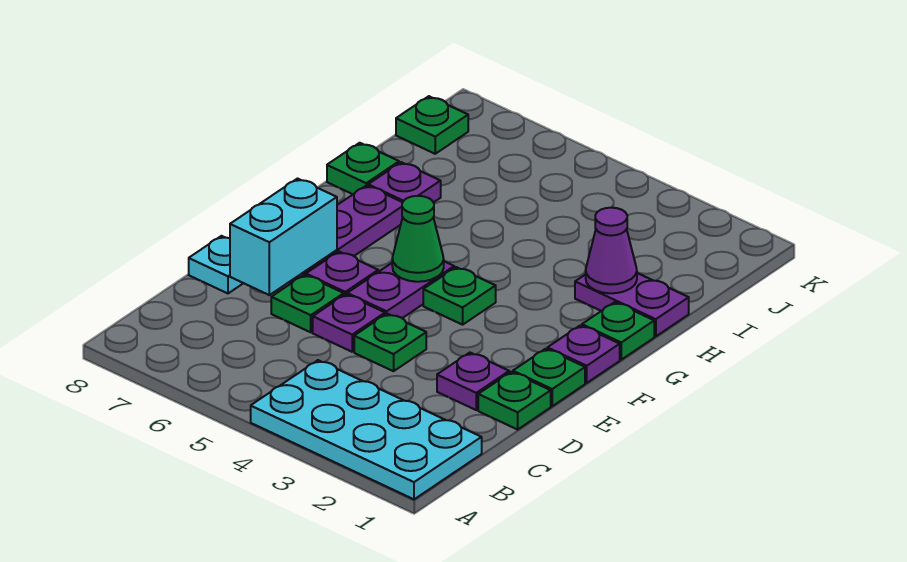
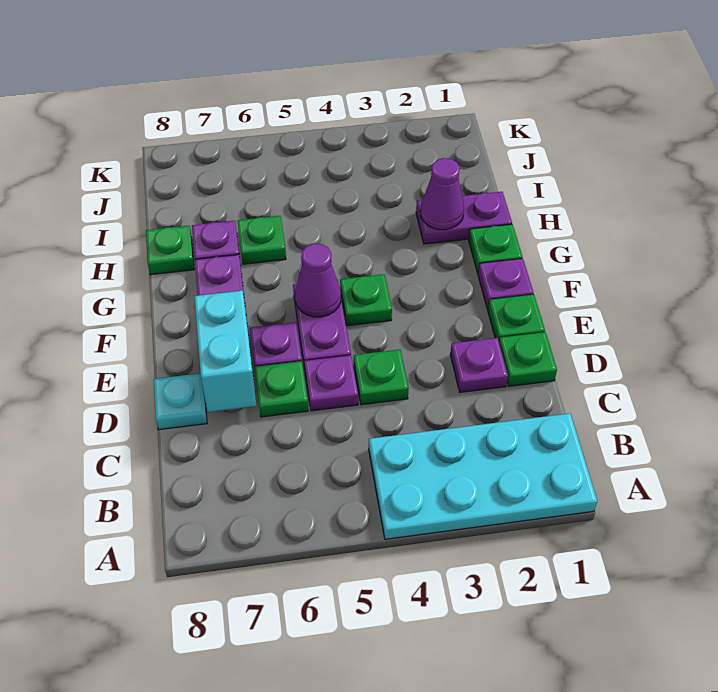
green 1x1 cone [392,196,444,282] -> purple 1x1 cone [295,244,341,317]
green 1x1 plate [396,96,468,154] -> green 1x1 plate moved to [238,216,286,264]

